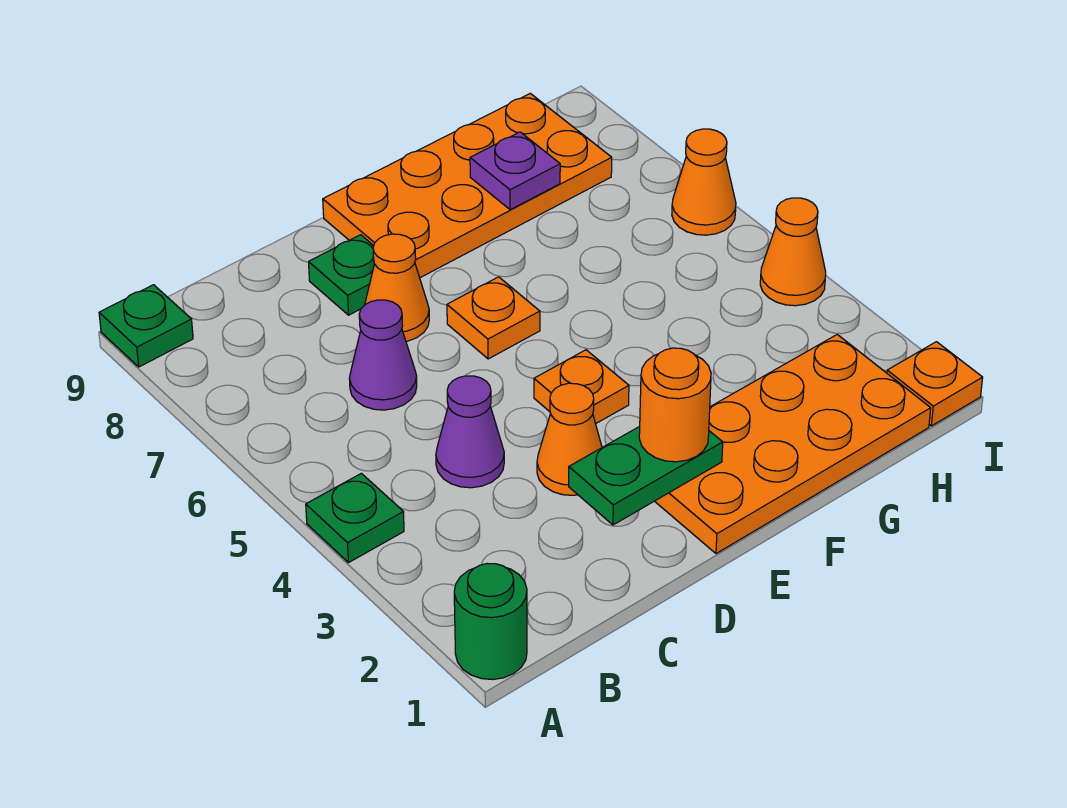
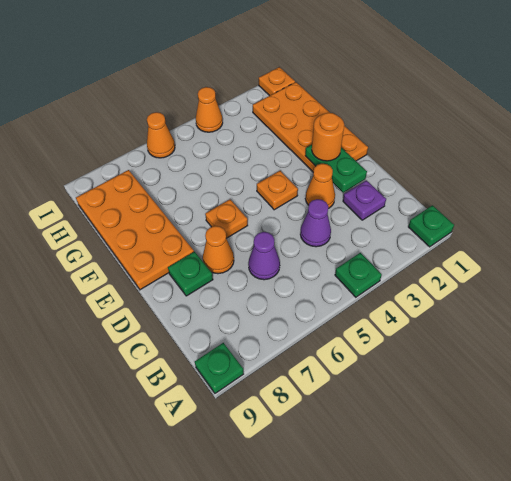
green 1x1 round brick [454,563,527,680] -> green 1x1 plate [408,205,454,247]
purple 1x1 plate [470,132,560,210] -> purple 1x1 plate moved to [343,180,386,220]

